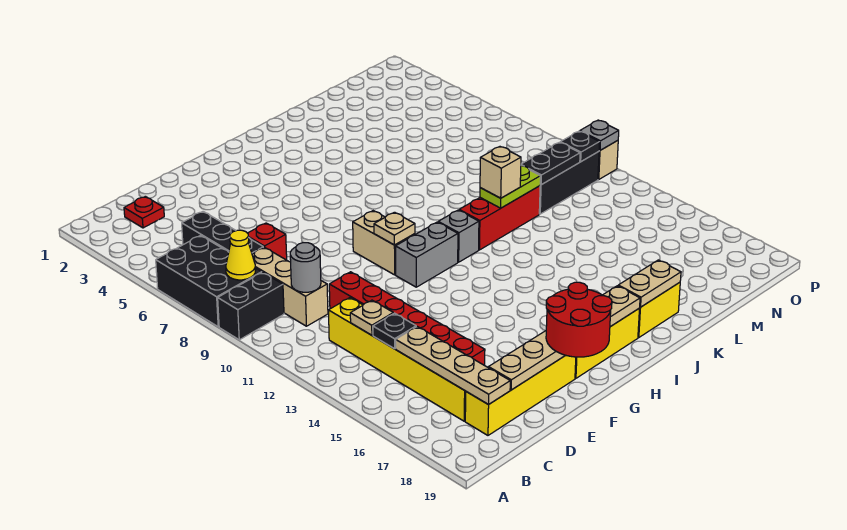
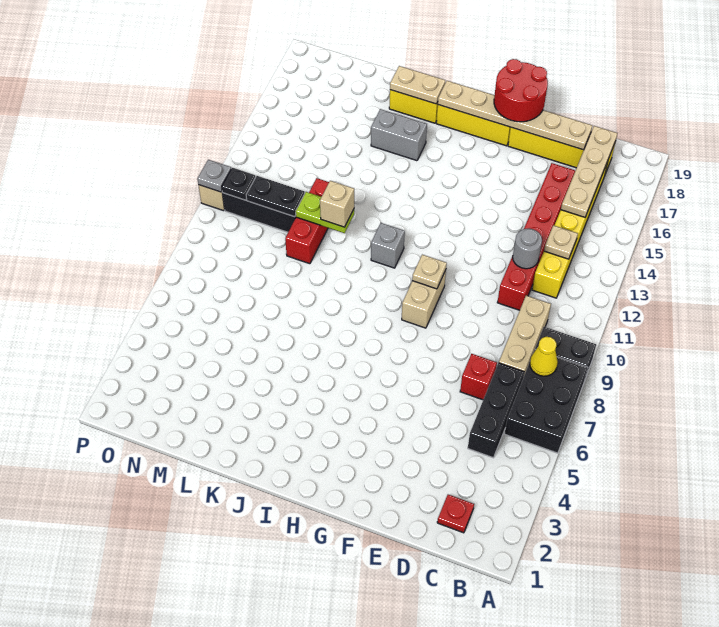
grey 1x1 round brick [290,243,321,292] -> grey 1x1 round brick moved to [513,228,542,269]
black 1x1 plate [373,313,416,349] -> none
grey 1x2 brick [396,222,458,287] -> grey 1x2 brick moved to [371,109,427,161]
red 1x3 brick [459,186,540,250] -> red 1x3 brick turned to [285,178,329,264]

